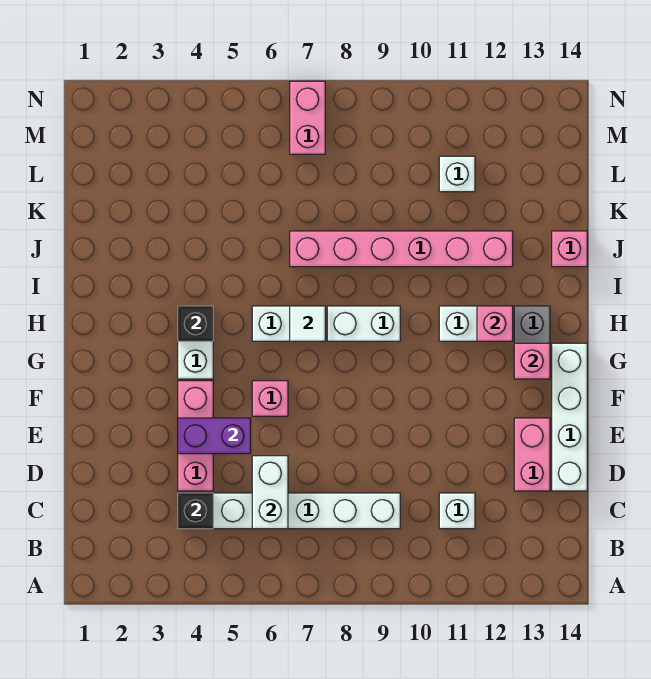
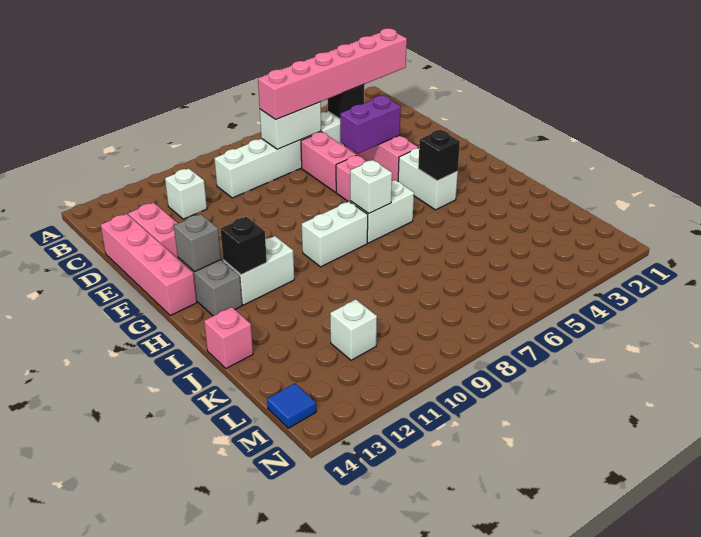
white 1x2 brick [252,456,288,529] -> white 1x2 brick turned to [260,102,321,149]
white 1x4 brick [552,343,587,491] -> pink 1x4 brick [101,214,197,316]
pink 1x1 brick [514,343,550,379] -> grey 1x1 brick [174,214,221,272]
white 1x1 tile [290,306,325,341] -> white 1x1 brick [350,160,392,213]
pink 1x1 brick [477,306,513,341] -> black 1x1 brick [220,217,267,275]
pink 1x6 brick [290,231,513,267] -> pink 1x6 brick moved to [258,28,407,119]
pink 1x2 brick [290,81,325,154] -> pink 1x2 brick moved to [301,132,356,192]
none -> blue 1x1 tile [267,384,316,428]

